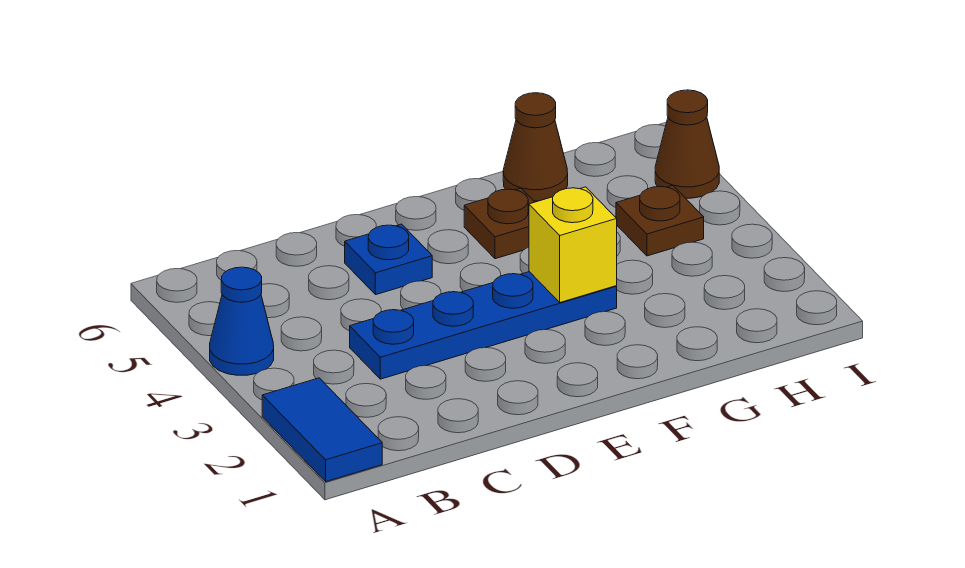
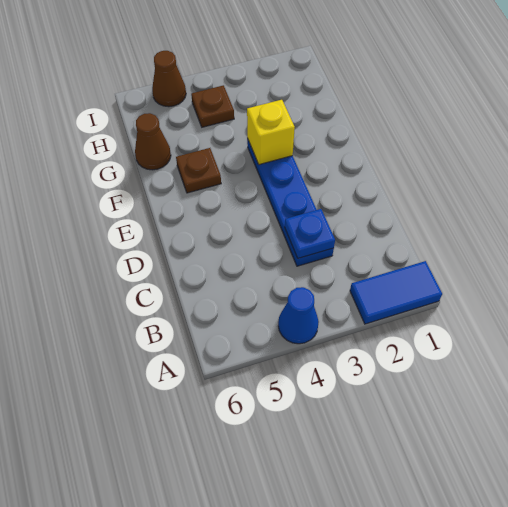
blue 1x1 plate [345,224,432,295] -> blue 1x1 plate moved to [285,209,335,258]

